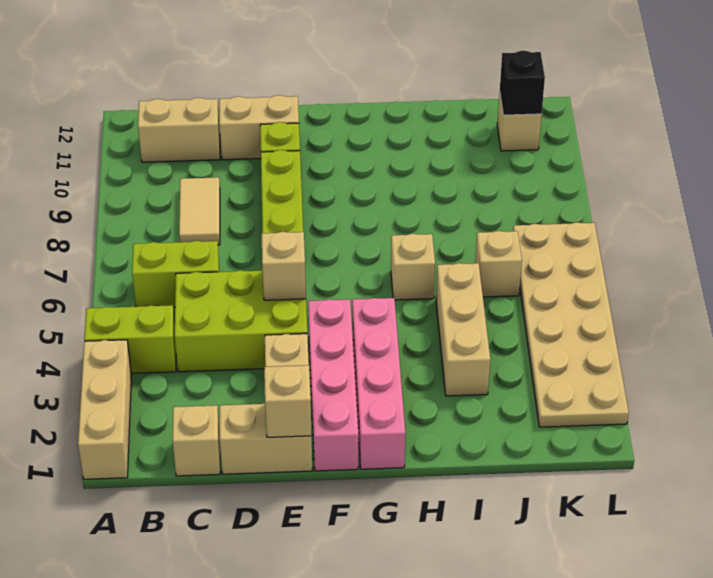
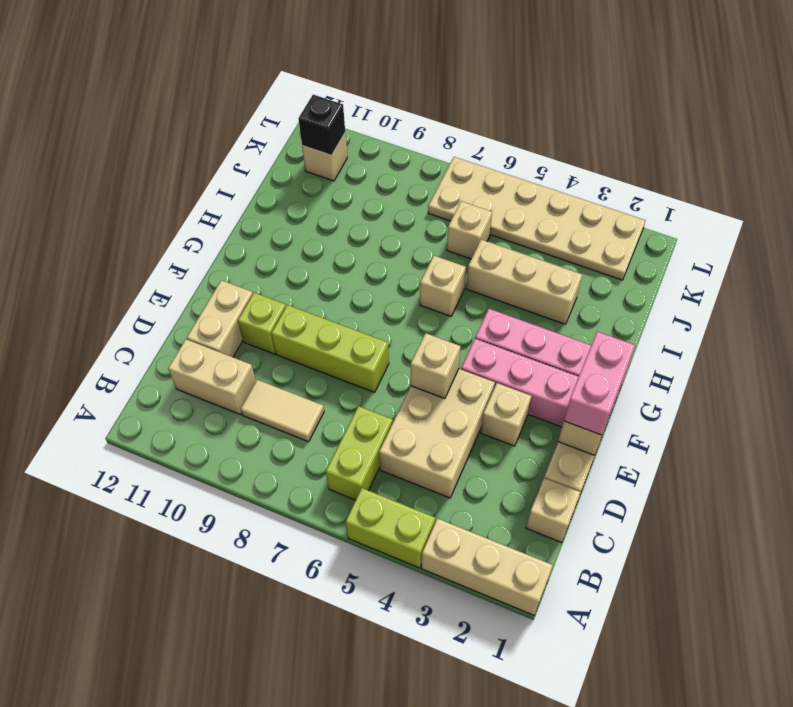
lime 1x2 brick [84,305,176,373] -> lime 1x2 brick turned to [346,488,435,568]
tan 1x2 brick [138,98,220,162] -> tan 1x2 brick turned to [168,339,256,415]
lime 2x3 brick [175,270,307,372] -> tan 2x3 brick [379,369,495,498]
none -> pink 1x2 brick [564,332,635,435]

